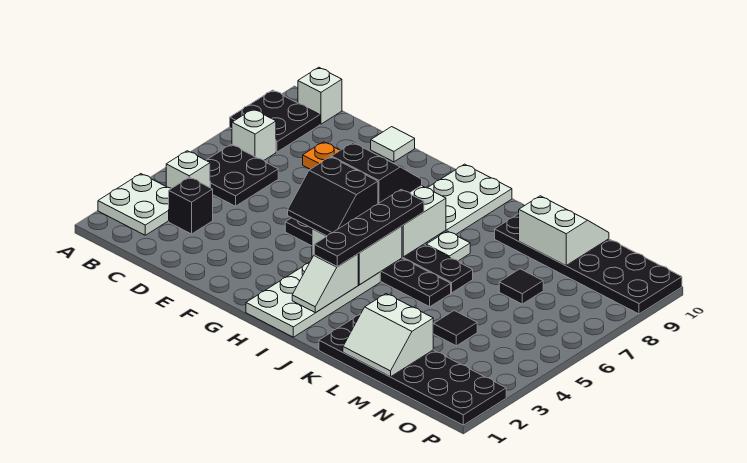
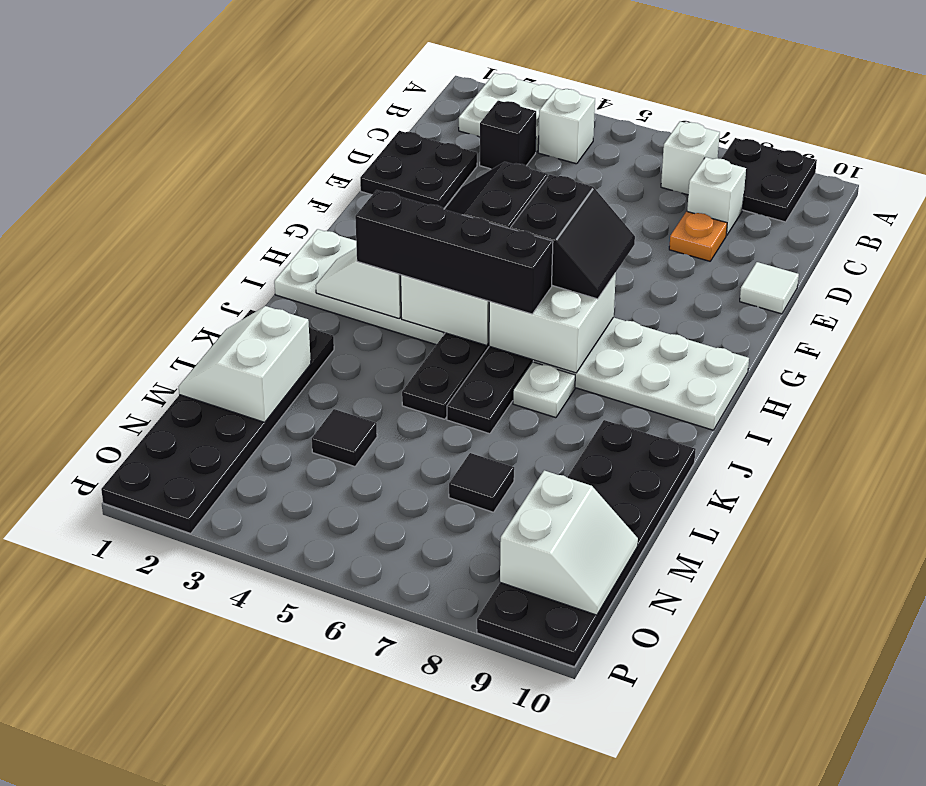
black 2x2 plate [206,145,278,206] -> black 2x2 plate moved to [360,131,477,208]
white 1x1 brick [298,67,342,124] -> white 1x1 brick moved to [687,157,746,235]
black 1x4 plate [314,190,424,267] -> black 1x4 brick [355,190,553,314]
white 2x2 slope [519,196,609,266] -> white 2x2 slope moved to [500,470,638,615]

